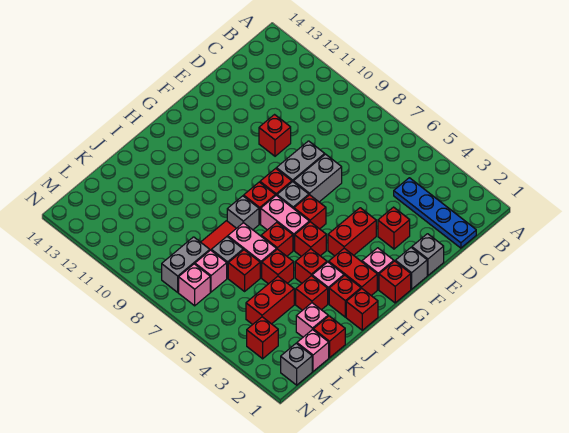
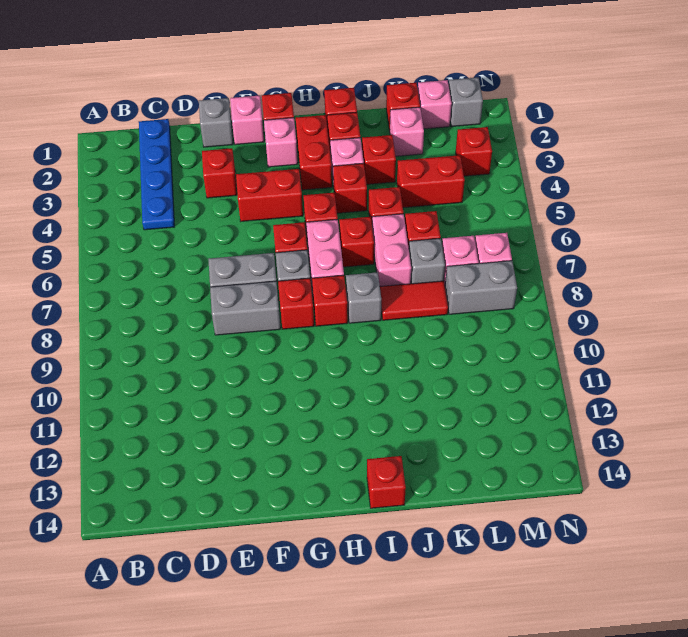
red 1x1 brick [259,115,291,156] -> red 1x1 brick moved to [367,456,406,508]
grey 1x1 brick [395,248,427,289] -> pink 1x1 brick [230,95,264,145]

